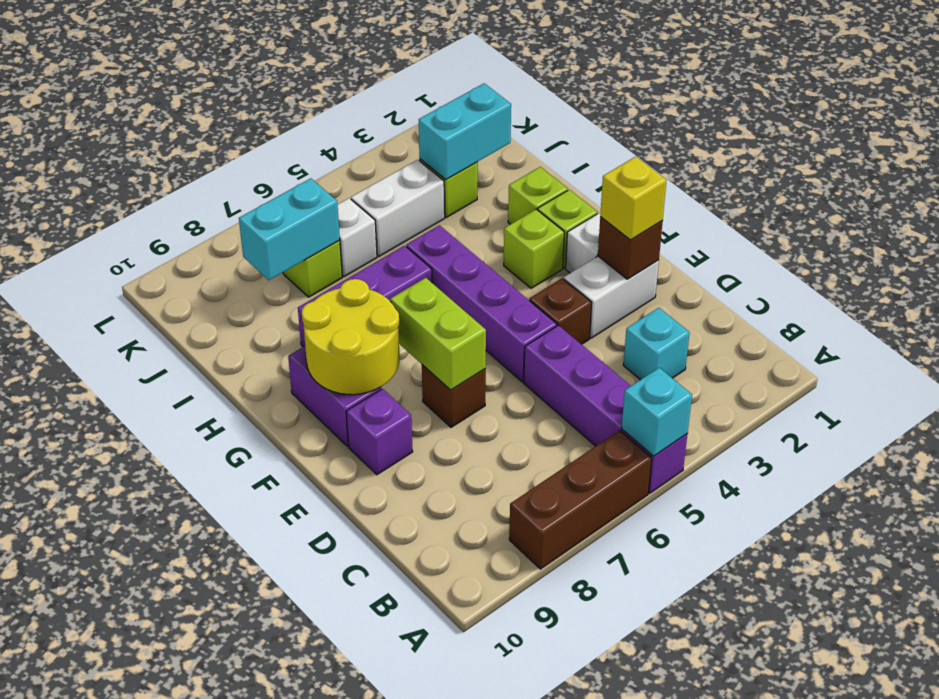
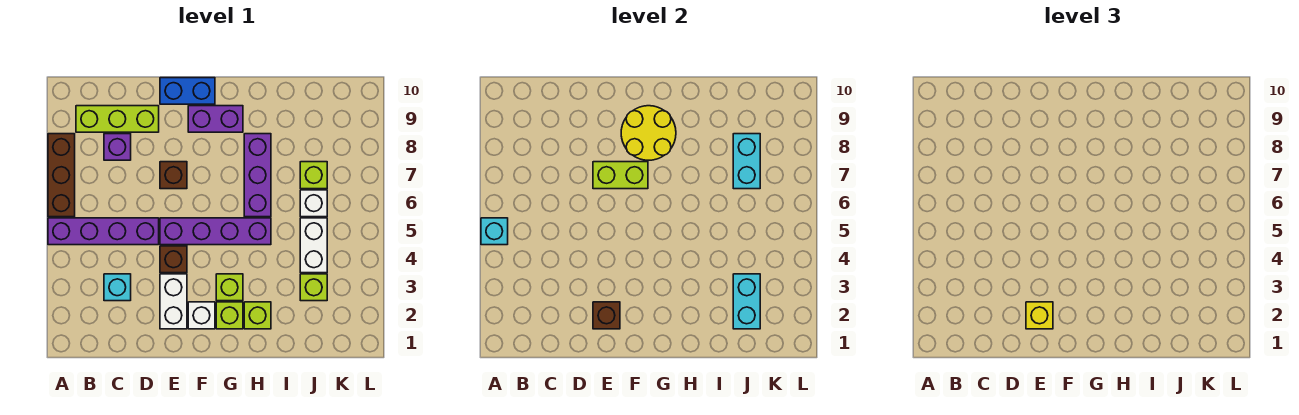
none -> lime 1x3 brick [76,106,159,132]
purple 1x1 brick [346,389,413,475] -> purple 1x1 brick moved to [104,134,131,160]
none -> blue 1x2 brick [160,78,215,104]

